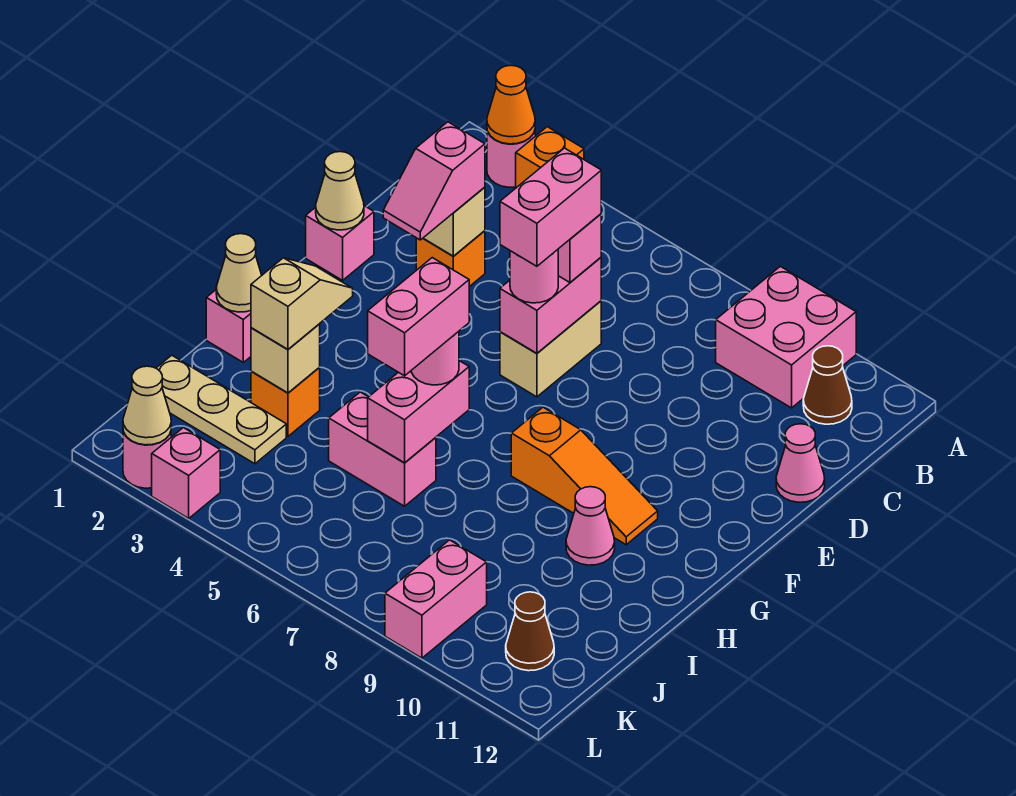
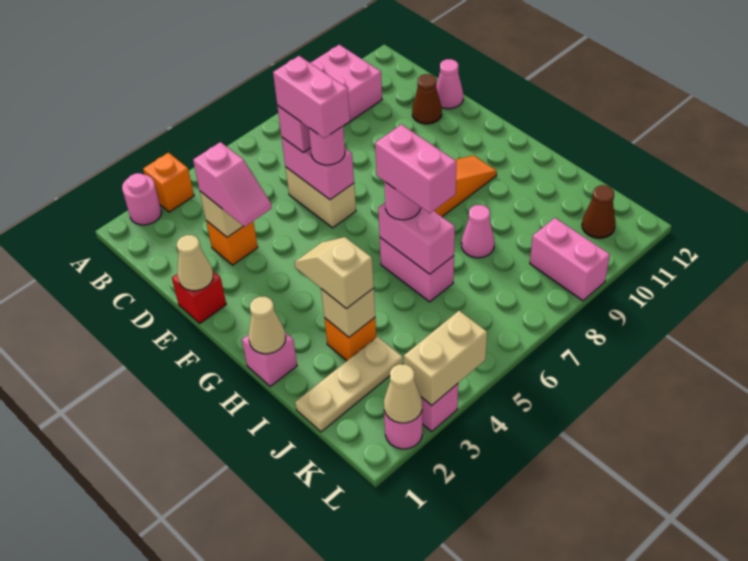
orange 1x1 cone [487,65,535,144] -> none
brown 1x1 cone [803,346,852,424] -> brown 1x1 cone moved to [412,74,442,124]
pink 1x1 brick [306,206,374,280] -> red 1x1 brick [172,271,226,323]
pink 1x1 cone [566,487,615,565] -> pink 1x1 cone moved to [461,205,495,258]
pink 1x2 brick [329,392,436,506] -> pink 1x2 brick turned to [380,238,454,302]
none -> tan 1x2 brick [404,311,487,405]

